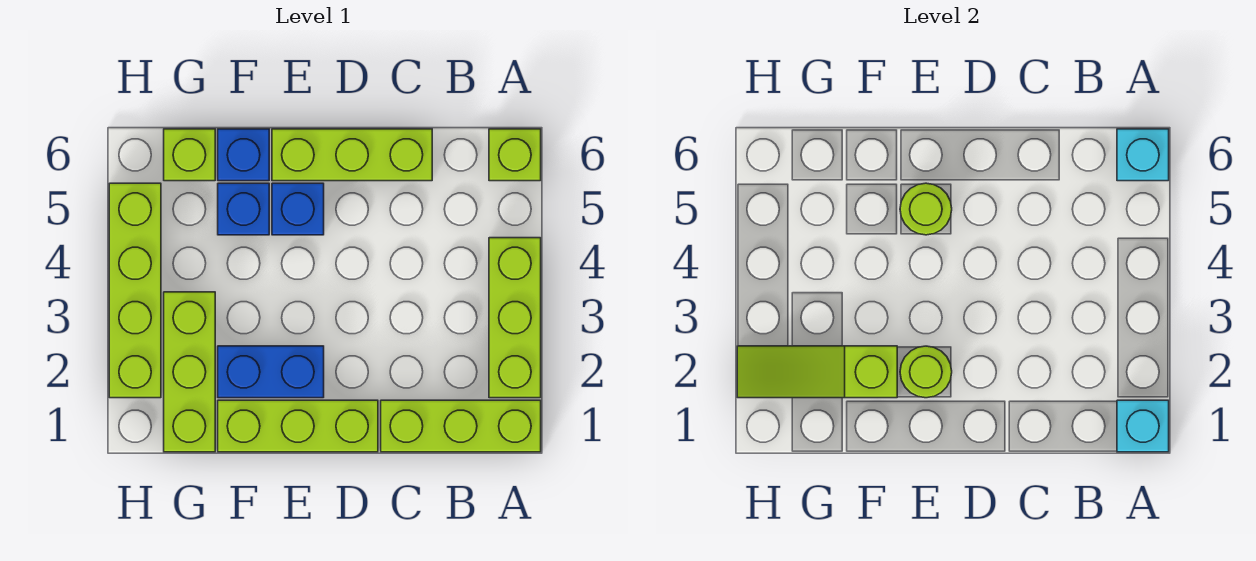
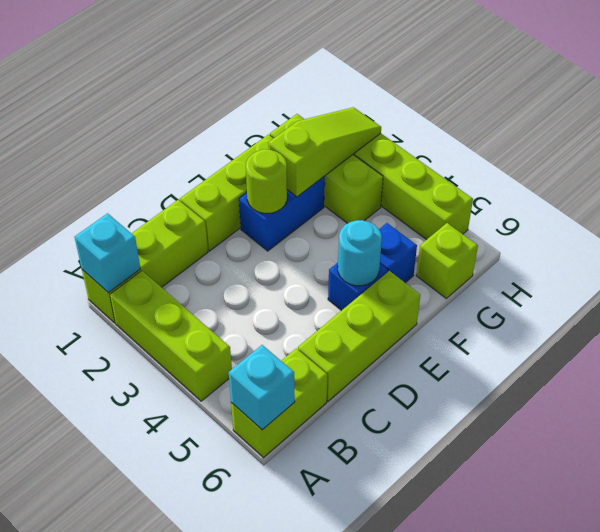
lime 1x1 brick [489,129,541,181] -> lime 1x2 brick [231,348,327,458]
lime 1x1 round brick [900,183,952,235] -> cyan 1x1 round brick [338,220,382,286]
blue 1x1 brick [218,129,269,181] -> none

